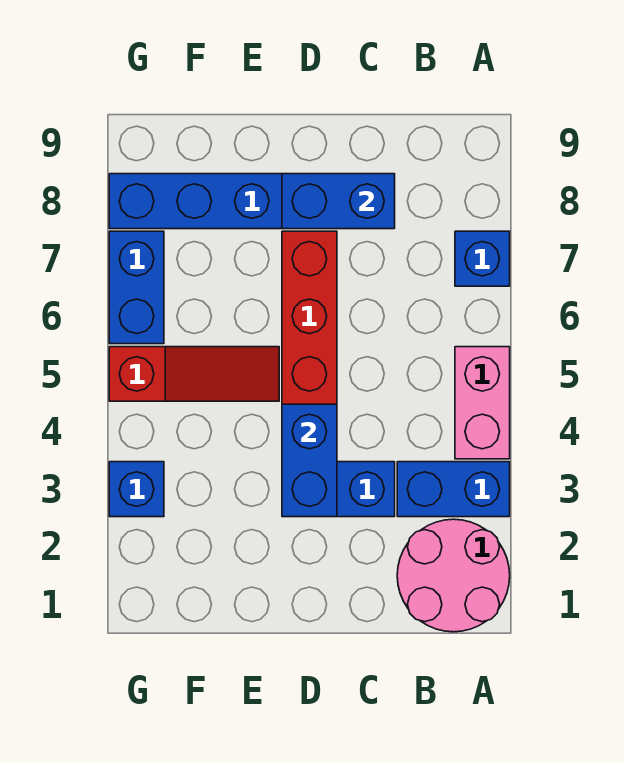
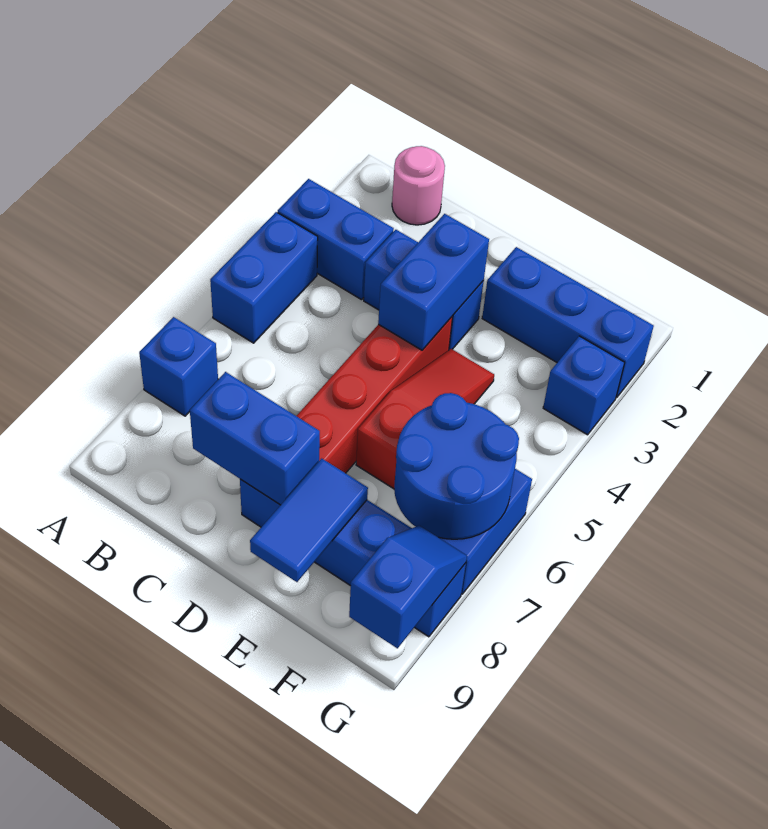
pink 2x2 round brick [397,519,510,632] -> pink 1x1 round brick [392,146,445,225]
pink 1x2 brick [455,347,510,459] -> blue 1x2 brick [210,212,318,343]
none -> blue 1x3 brick [482,247,654,398]
red 1x3 slope [109,347,279,401] -> red 1x3 slope turned to [356,349,494,489]
none -> blue 1x2 tile [250,458,368,582]
none -> blue 2x2 round brick [394,393,519,539]
none -> blue 1x2 slope [349,526,467,648]

